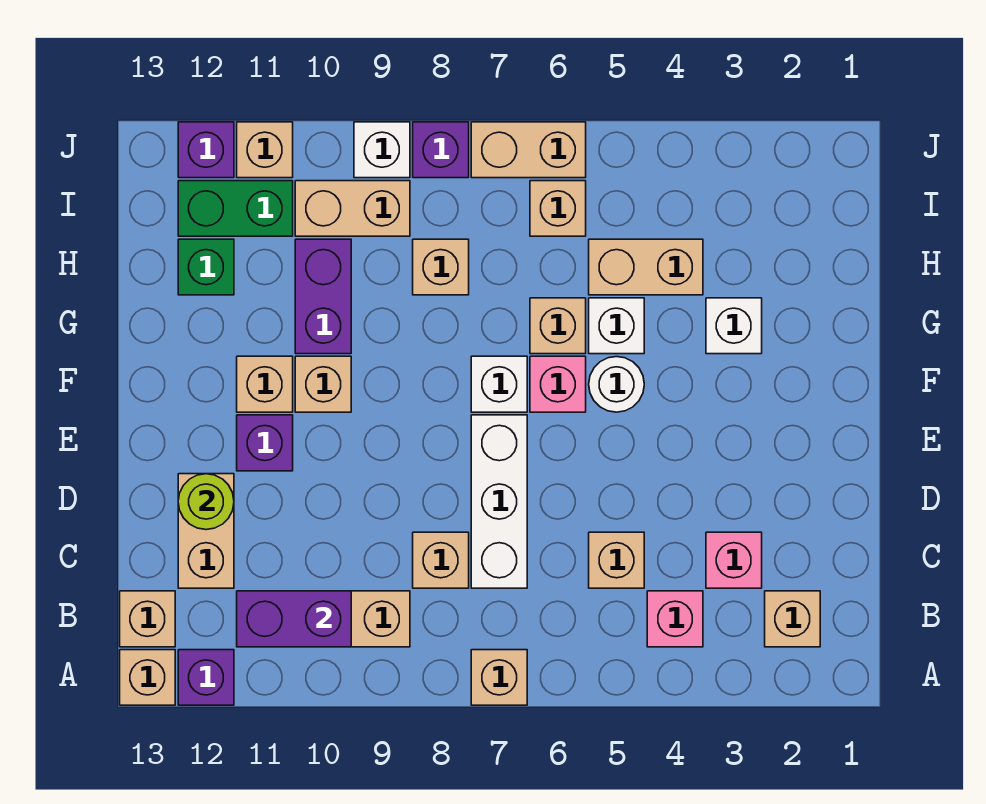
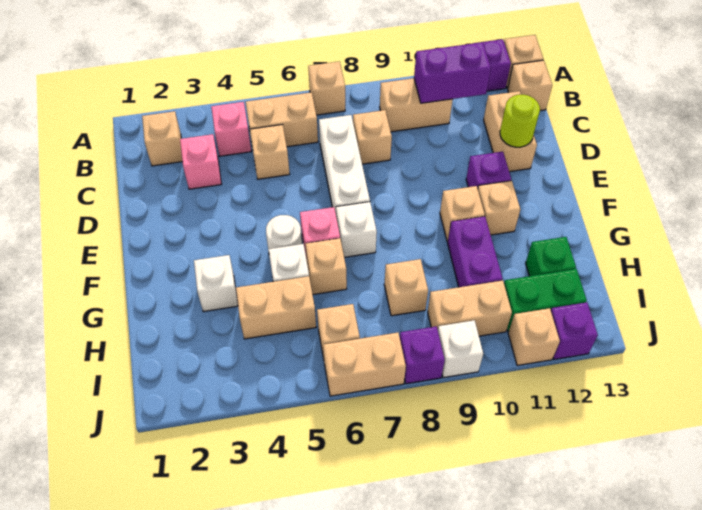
none -> tan 1x2 brick [246,92,318,147]

